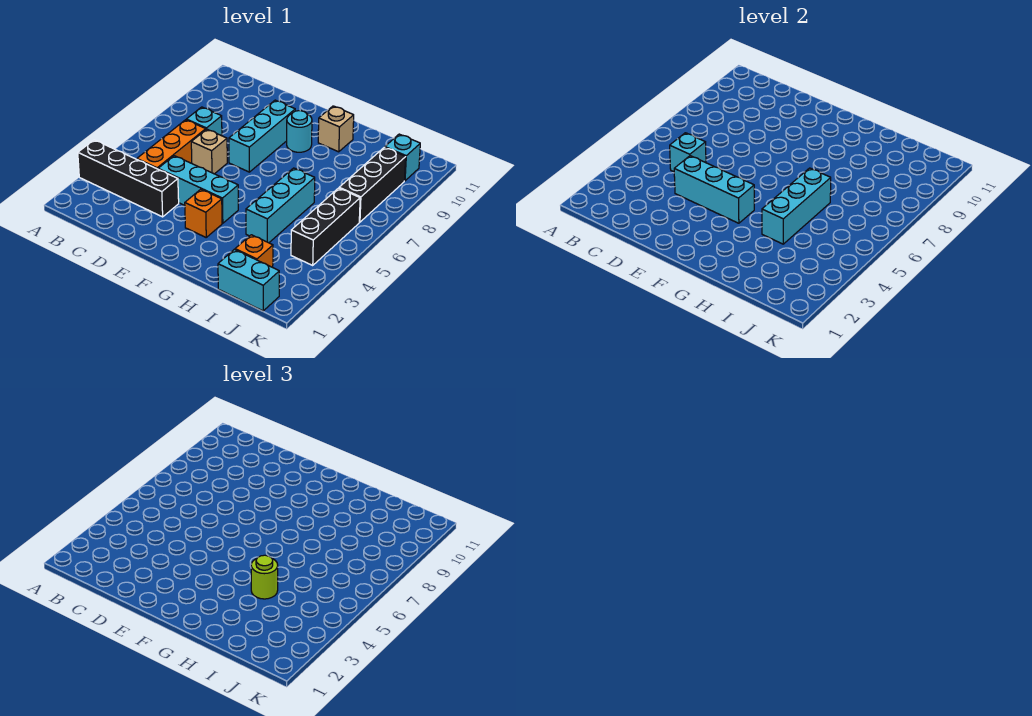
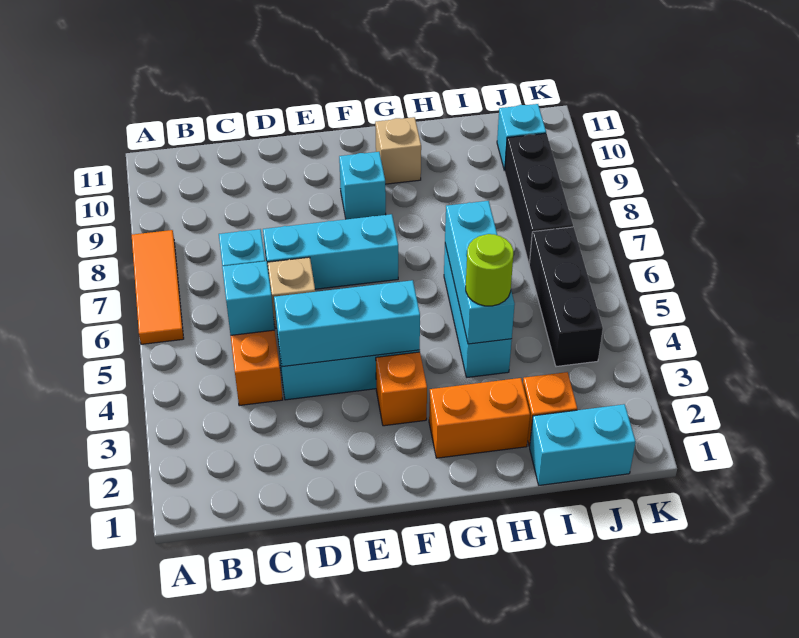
black 1x4 brick [78,140,179,217] -> none
none -> orange 1x3 tile [132,230,184,344]
cyan 1x3 brick [229,100,295,172] -> cyan 1x3 brick turned to [263,214,398,289]
cyan 1x1 round brick [287,111,312,152] -> cyan 1x1 brick [339,152,386,219]
none -> orange 1x2 brick [429,378,530,458]

